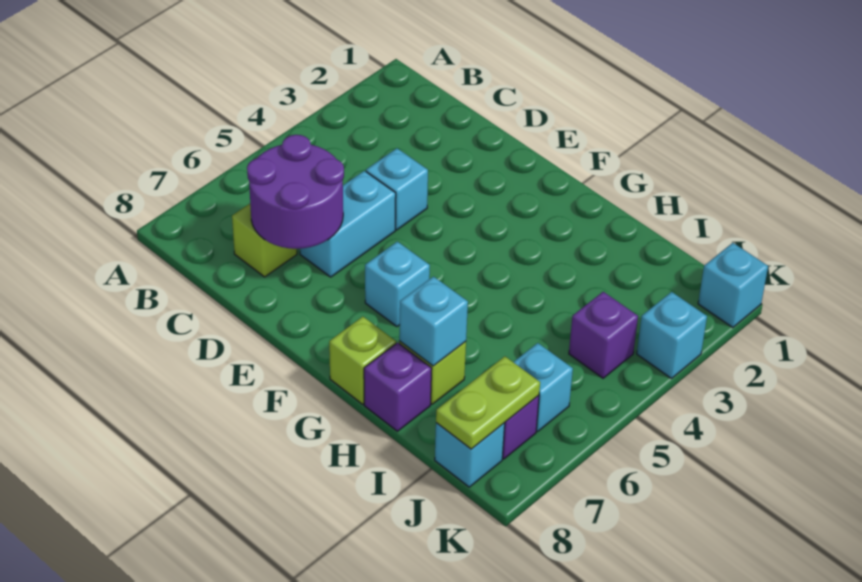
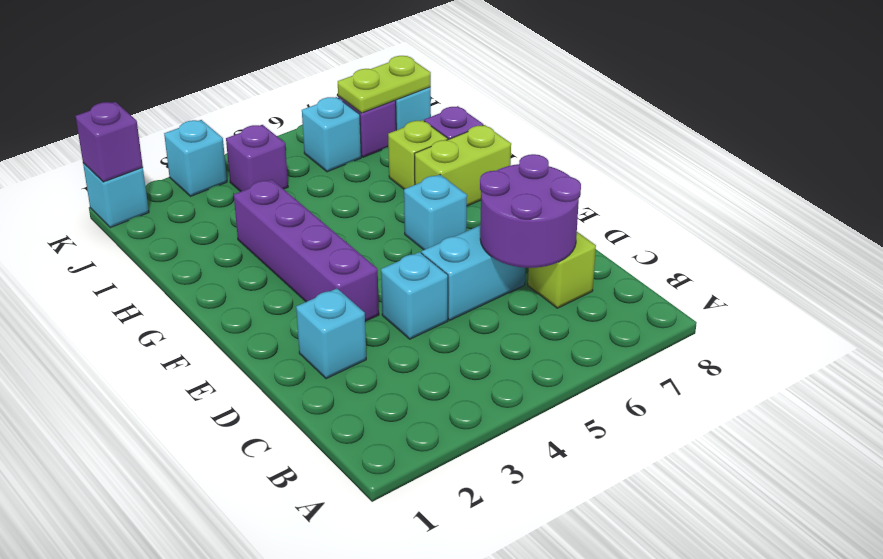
none -> purple 1x4 brick [234,180,379,321]
lime 1x1 brick [329,317,396,404] -> lime 1x2 brick [415,125,511,206]
cyan 1x1 brick [399,277,468,366] -> cyan 1x1 brick moved to [296,289,366,379]
none -> purple 1x1 brick [76,102,143,182]

